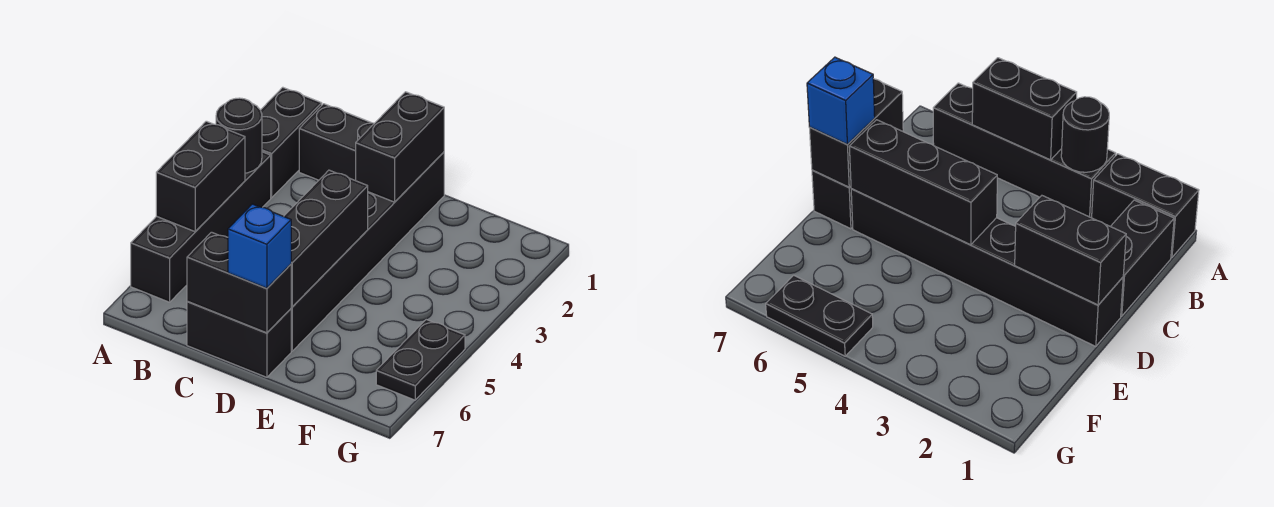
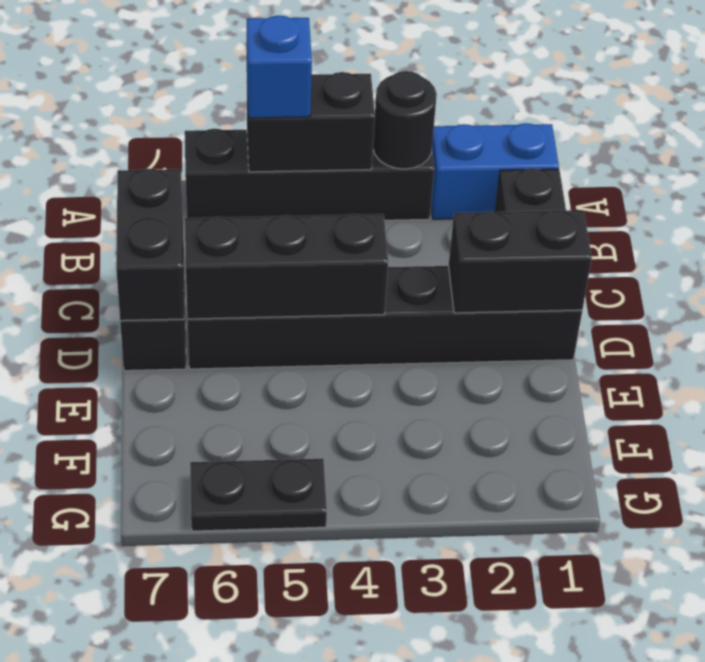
black 1x2 brick [261,87,322,198] -> blue 1x2 brick [431,123,559,219]
blue 1x1 brick [228,204,291,288] -> blue 1x1 brick moved to [247,16,312,118]

